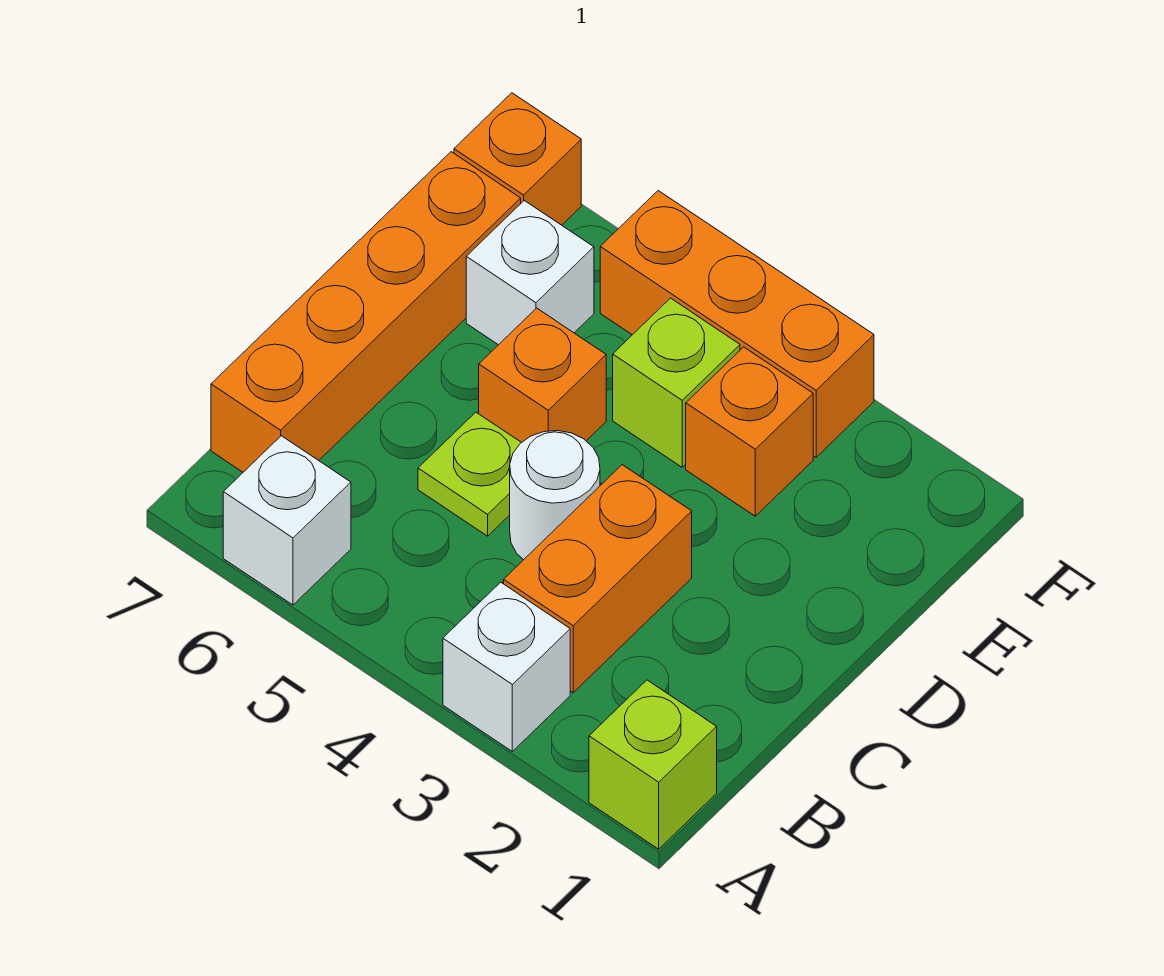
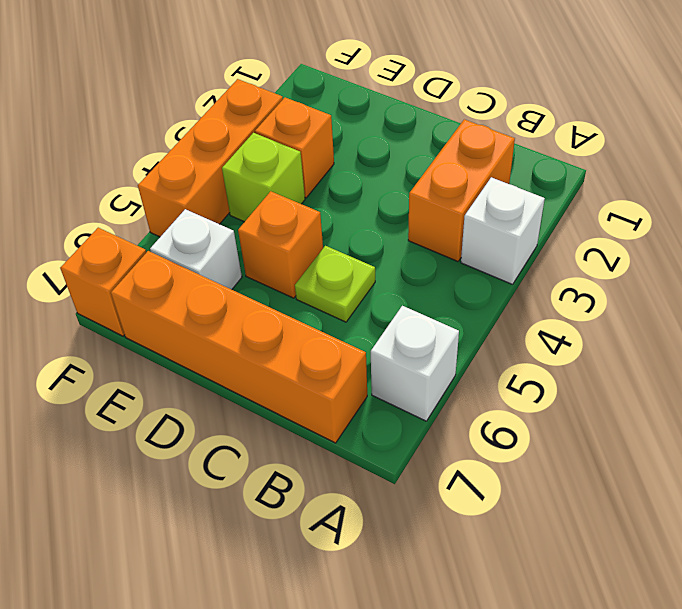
lime 1x1 brick [589,680,717,849] -> none
orange 1x2 brick [504,465,692,693] -> orange 1x2 brick turned to [408,119,515,261]
white 1x1 round brick [510,431,600,560] -> none

